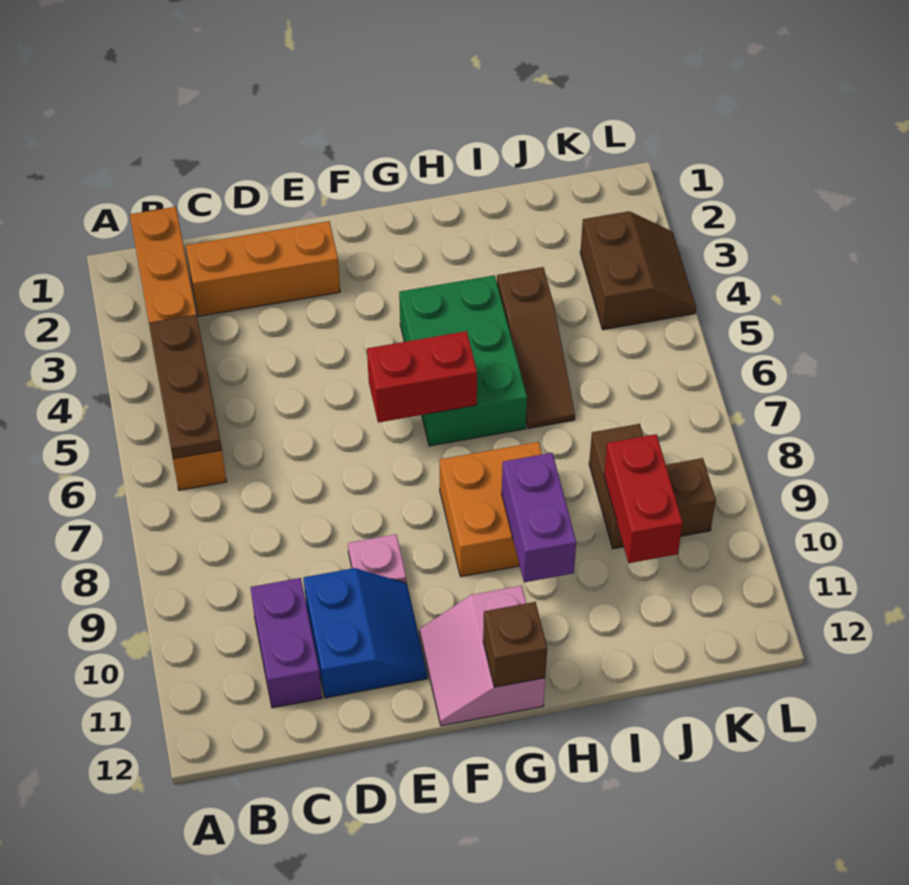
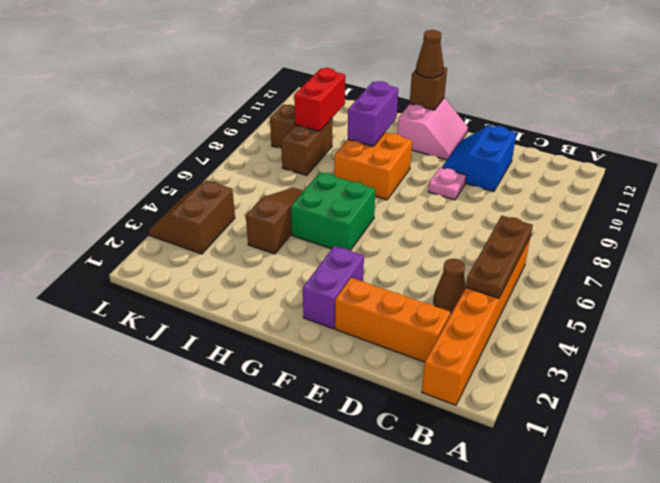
none -> brown 1x1 cone [434,259,466,313]
purple 1x2 brick [250,578,322,708] -> purple 1x2 brick moved to [303,246,364,329]
red 1x2 brick [367,331,477,423] -> none
green 2x3 brick [399,275,527,446] -> green 2x2 brick [291,172,375,251]
none -> brown 1x1 cone [416,30,444,78]

